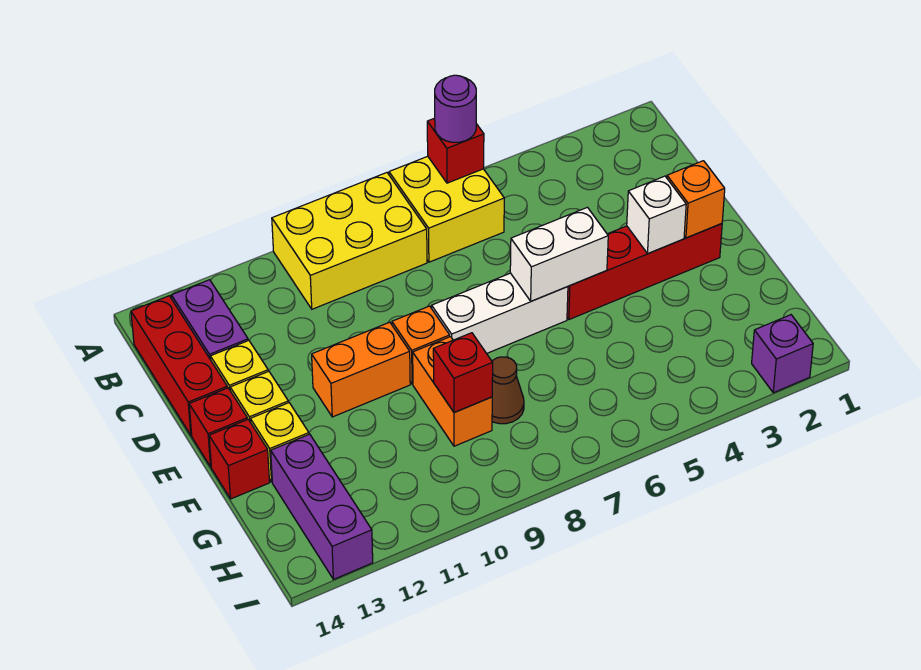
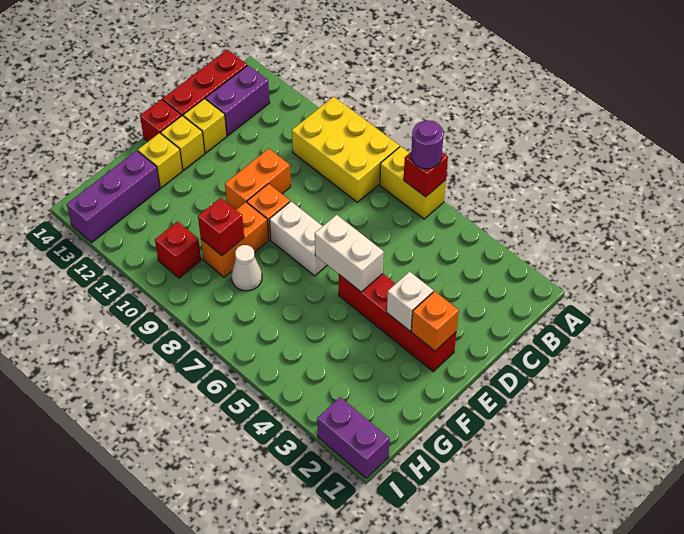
yellow 2x2 brick [389,156,504,262] -> yellow 1x2 brick [380,146,446,219]
white 1x3 brick [432,273,568,353] -> white 1x2 brick [269,202,327,276]
orange 1x2 brick [312,322,410,417] -> orange 1x2 brick turned to [225,149,291,210]
red 1x1 brick [209,419,270,499] -> red 1x1 brick moved to [155,222,201,278]
brown 1x1 cone [492,357,524,424] -> white 1x1 cone [231,245,262,291]
purple 1x1 brick [752,315,813,393] -> purple 1x2 brick [317,397,390,478]

